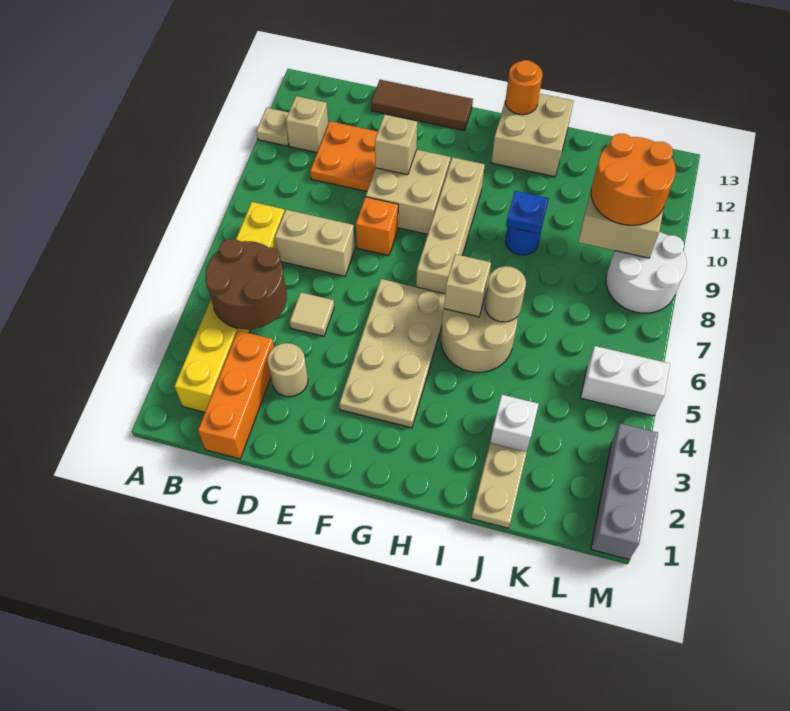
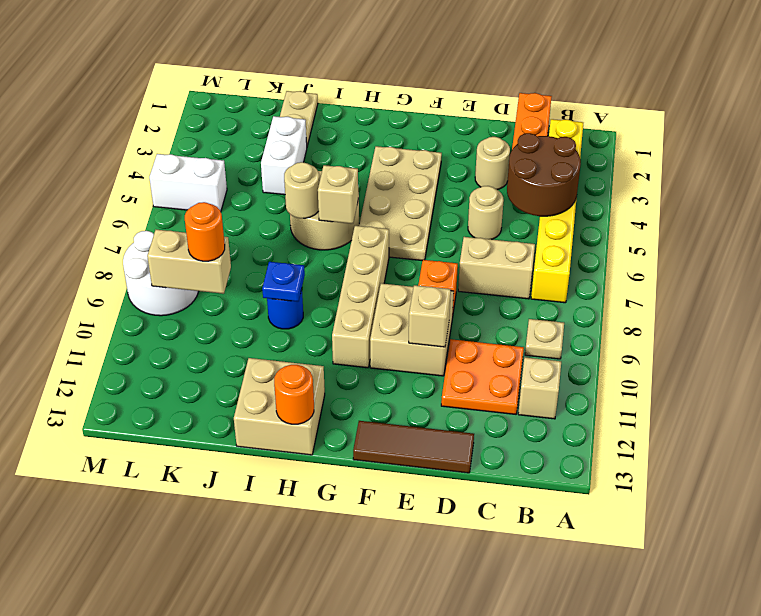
tan 1x1 plate [256,108,289,146] -> tan 1x1 plate moved to [525,319,564,359]
tan 1x1 tile [290,293,334,336] -> tan 1x1 round brick [468,186,504,239]
white 1x1 brick [490,395,538,452] -> white 1x2 brick [261,116,307,195]
orange 2x2 round brick [591,134,676,225] -> orange 1x1 round brick [185,202,225,261]
grey 1x3 brick [591,423,658,559] -> none

